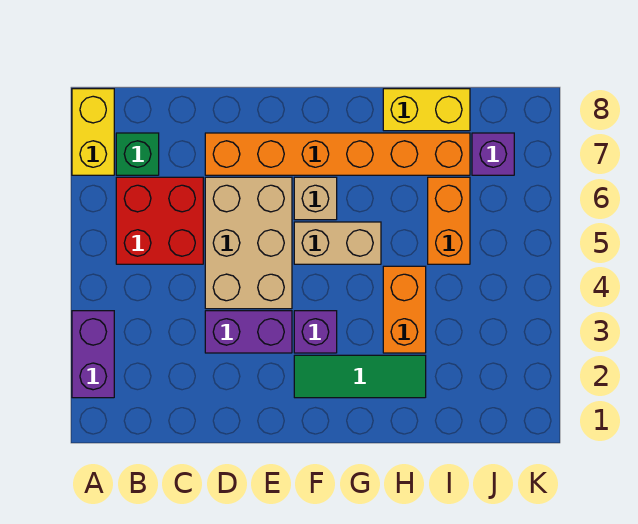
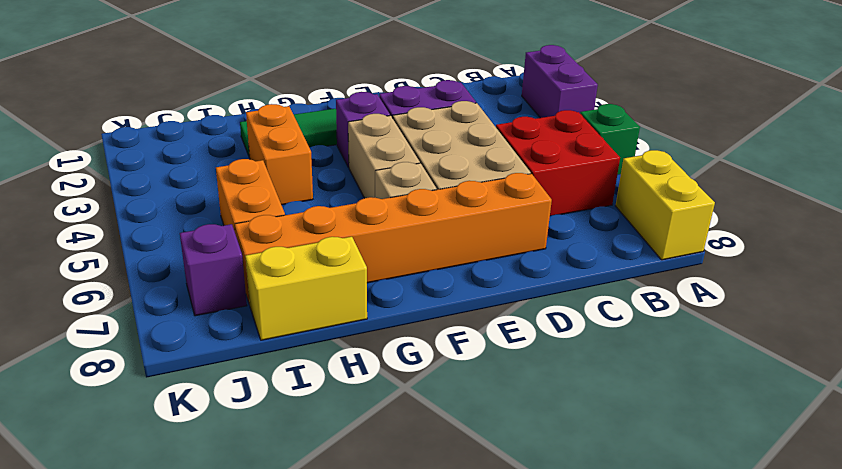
green 1x1 brick [116,133,159,175] -> green 1x1 brick moved to [580,104,640,175]
tan 1x2 brick [294,222,381,264] -> tan 1x2 brick turned to [348,114,420,198]

